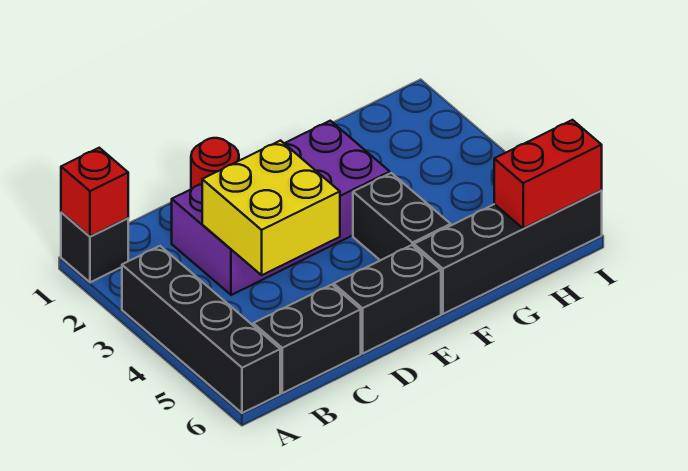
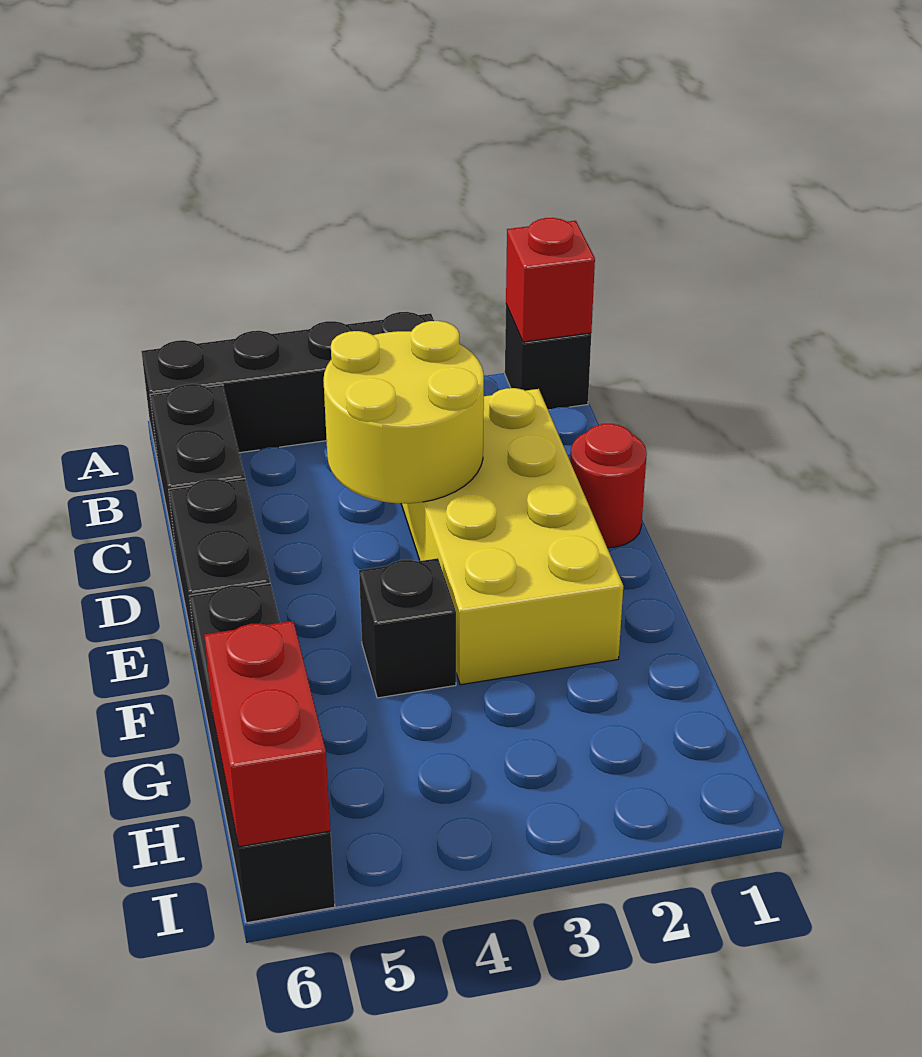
purple 2x4 brick [172,121,390,295] -> yellow 2x4 brick [401,388,623,685]
yellow 2x2 brick [202,141,340,275] -> yellow 2x2 round brick [323,321,484,503]
black 1x2 brick [353,173,451,260] -> black 1x1 brick [359,558,456,698]

